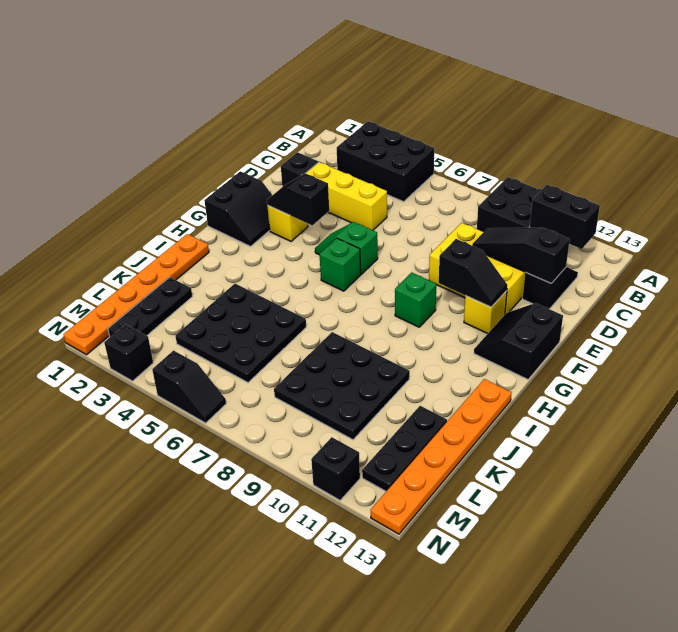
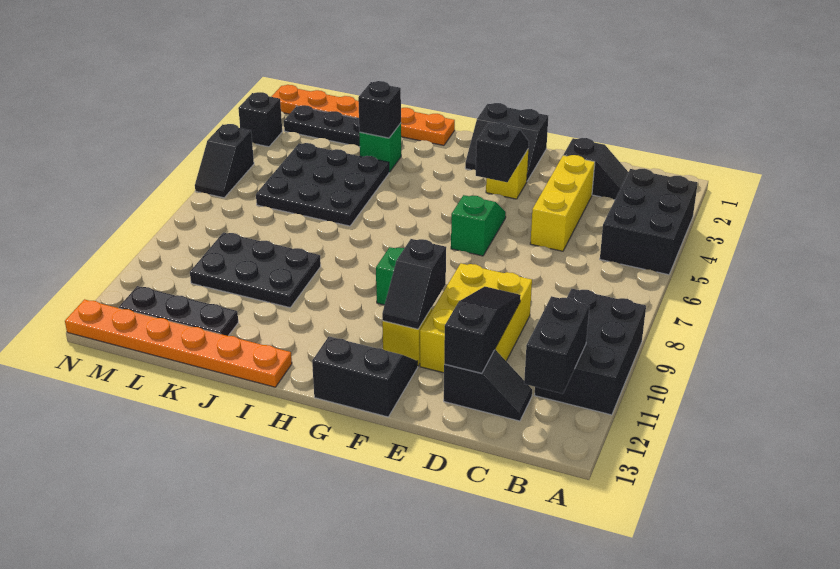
green 1x1 brick [319,238,361,291] -> green 1x1 brick moved to [359,123,401,172]
black 3x3 plate [274,332,410,440] -> black 2x3 plate [190,233,321,308]
black 1x1 brick [311,437,360,500] -> black 1x1 brick moved to [358,81,401,138]

